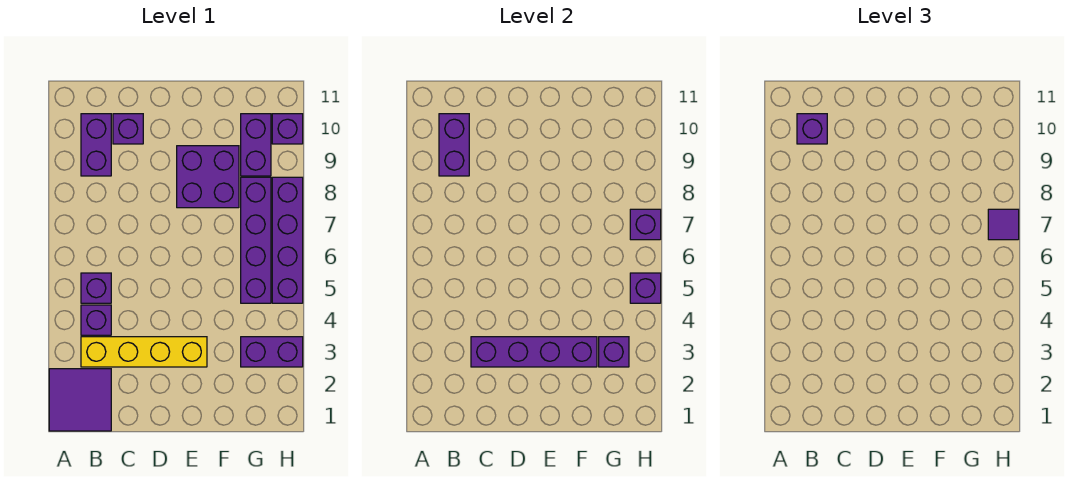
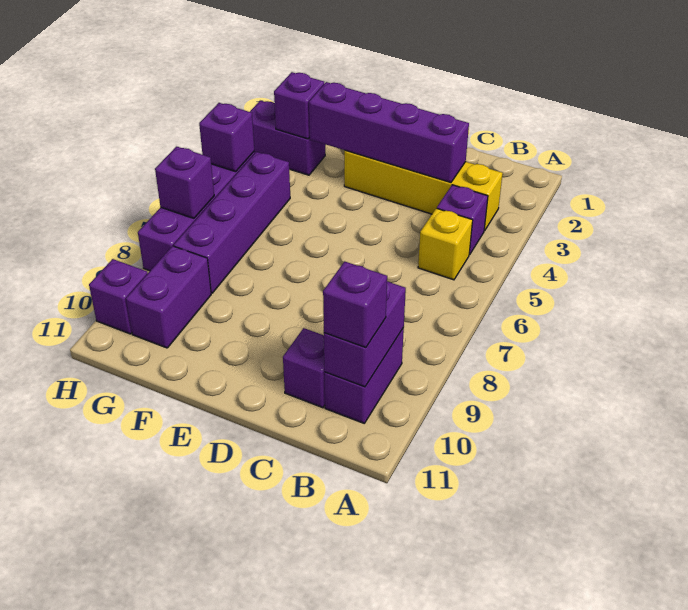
purple 2x2 tile [49,369,111,431] -> none
purple 1x1 brick [81,273,111,303] -> yellow 1x1 brick [418,208,473,280]
purple 2x2 brick [177,146,239,208] -> none
purple 1x1 tile [988,209,1019,240] -> none

